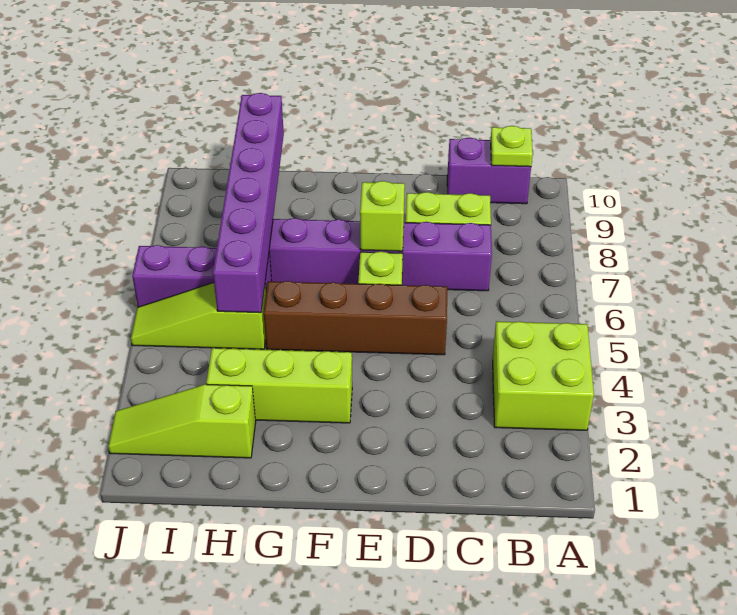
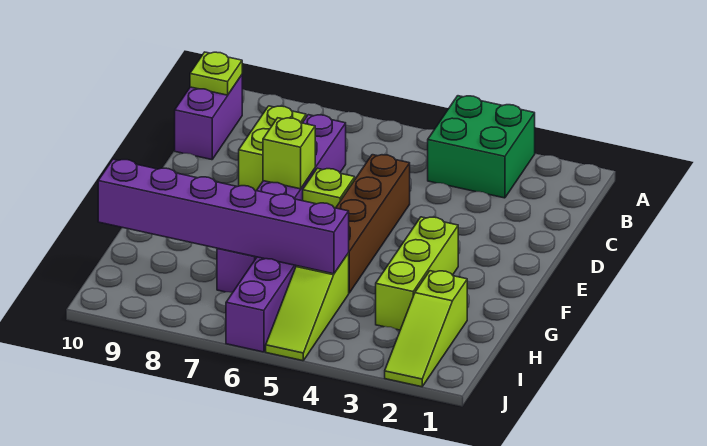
lime 2x2 brick [493,321,594,430] -> green 2x2 brick [428,96,535,198]

